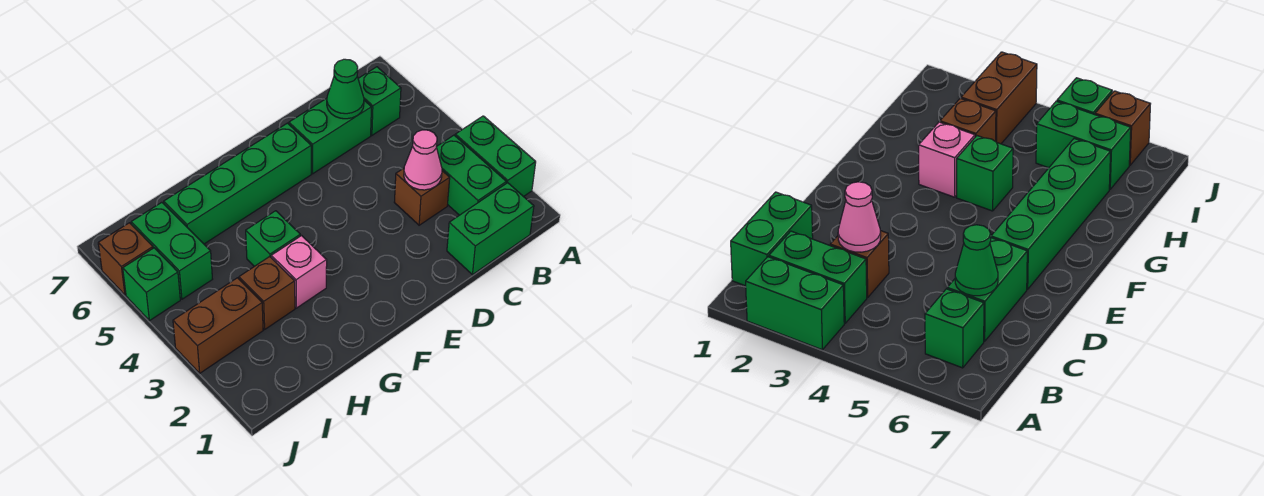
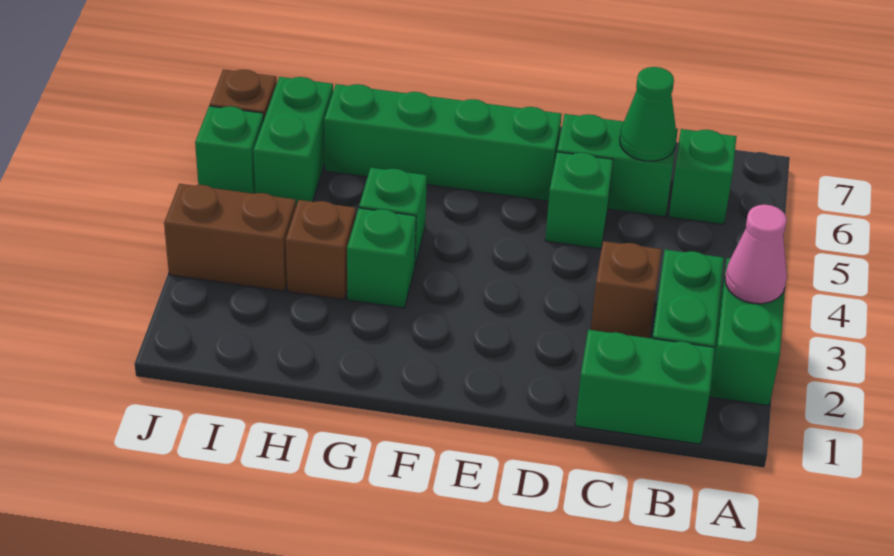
pink 1x1 cone [404,130,442,190] -> pink 1x1 cone moved to [725,205,787,304]
none -> green 1x1 brick [545,152,613,249]
pink 1x1 brick [271,236,327,308] -> green 1x1 brick [347,208,416,308]

